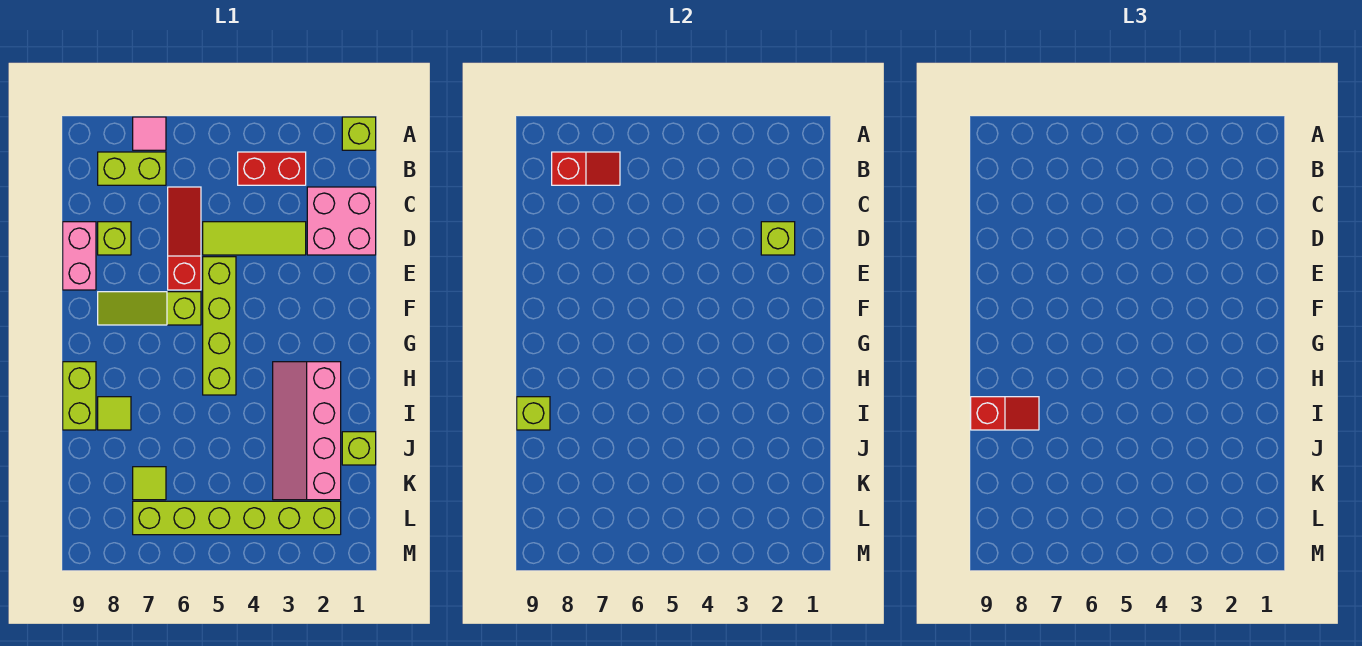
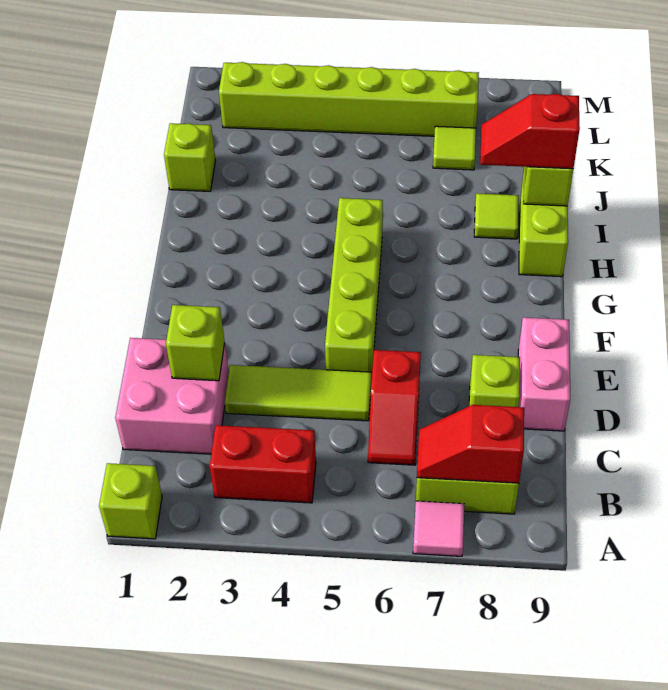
red 1x3 slope [168,187,201,290] -> red 1x2 slope [368,350,421,465]
lime 1x3 slope [98,292,201,325] -> none
pink 2x4 slope [273,362,341,500] -> none

